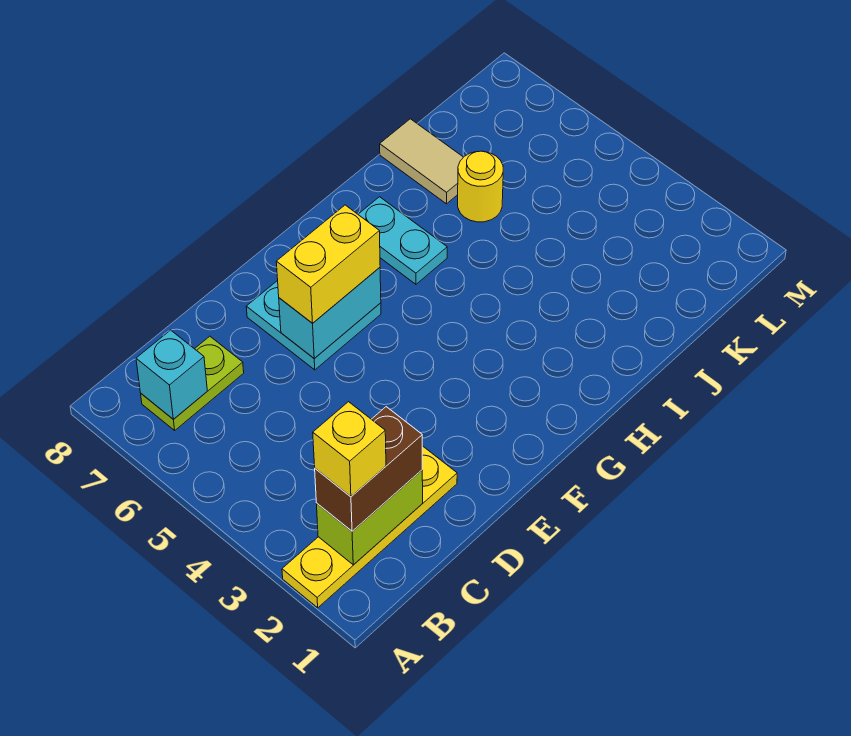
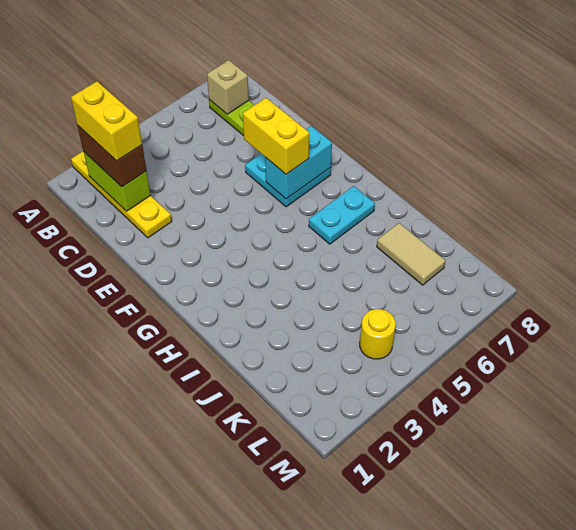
yellow 1x1 brick [313,402,386,497] -> yellow 1x2 brick [71,81,142,161]
cyan 1x1 brick [136,330,207,419] -> tan 1x1 brick [207,60,249,114]
cyan 1x2 brick [279,268,381,358] -> cyan 1x2 brick turned to [265,126,332,199]
yellow 1x1 round brick [458,151,503,222] -> yellow 1x1 round brick moved to [360,309,396,359]
tan 1x2 tile [380,119,463,204] -> tan 1x2 tile turned to [377,223,446,285]

